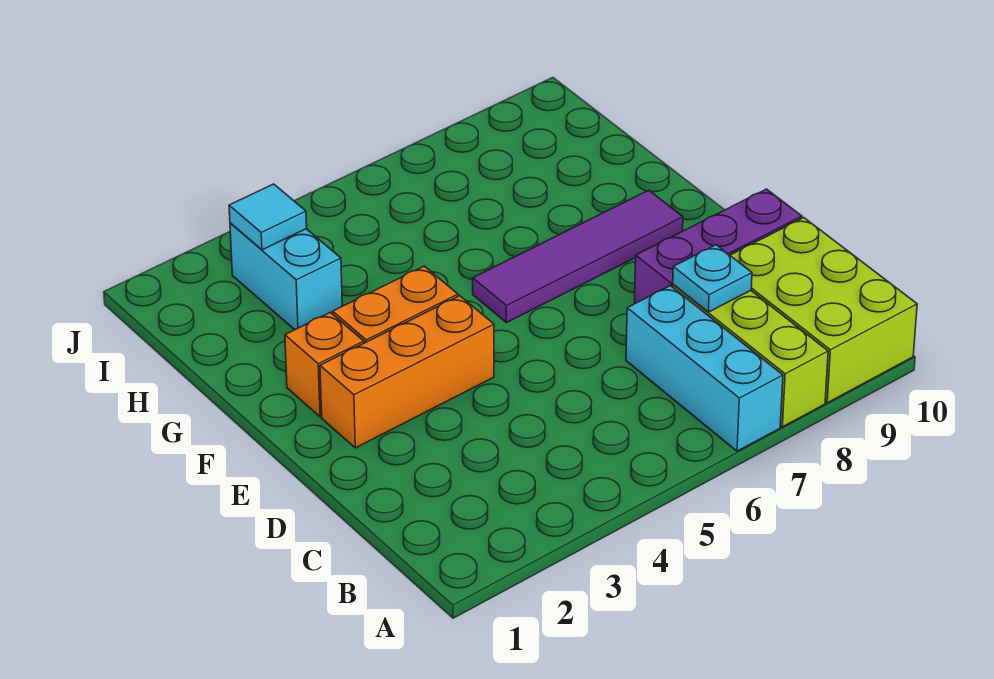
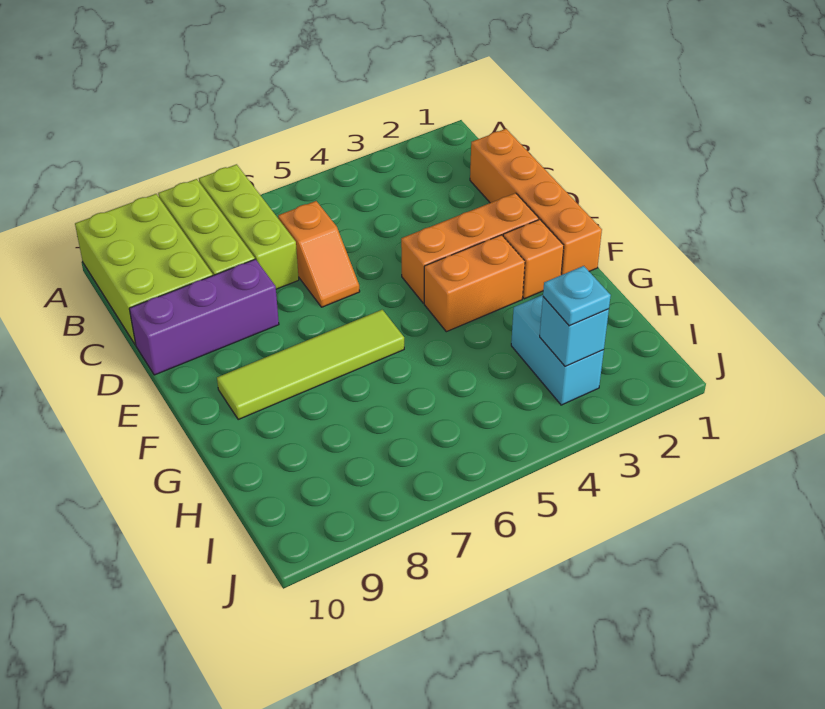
cyan 1x3 brick [626,286,783,451] -> lime 1x3 brick [199,164,299,289]
none -> orange 1x4 brick [470,129,602,275]
none -> orange 1x2 slope [278,201,360,307]
cyan 1x1 plate [673,245,752,312] -> cyan 1x1 plate moved to [543,266,611,326]
purple 1x4 tile [473,190,683,323] -> lime 1x4 tile [217,310,404,420]
cyan 1x1 tile [229,184,307,250] -> cyan 1x1 brick [540,297,609,367]

